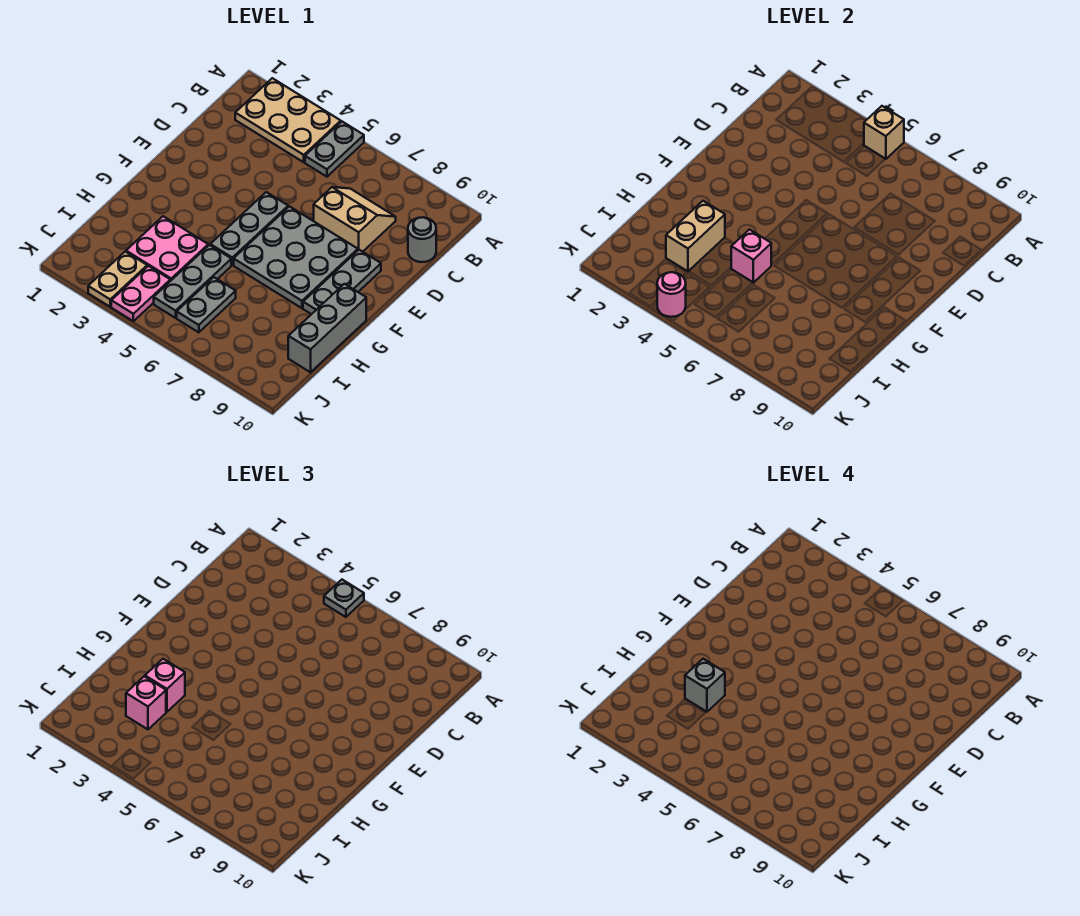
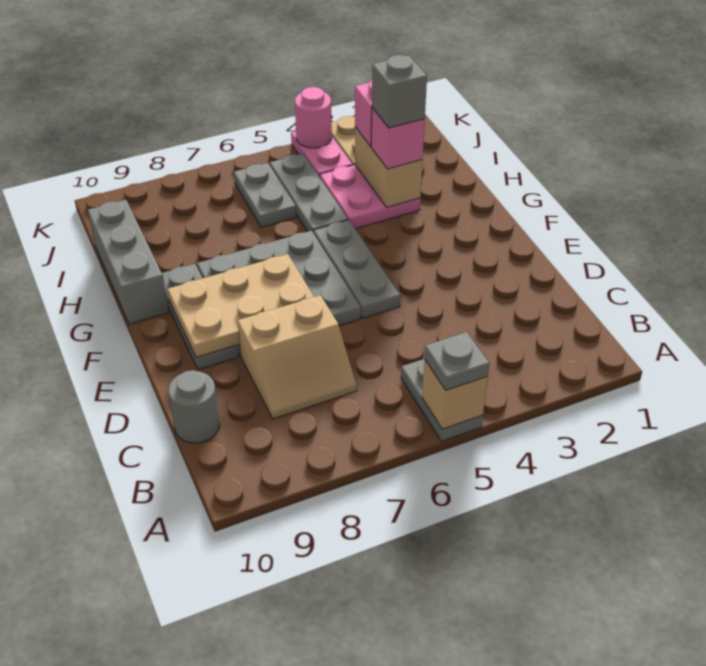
tan 2x3 plate [235,78,341,162] -> tan 2x3 plate moved to [168,254,314,357]
pink 1x1 brick [731,230,771,283] -> none

